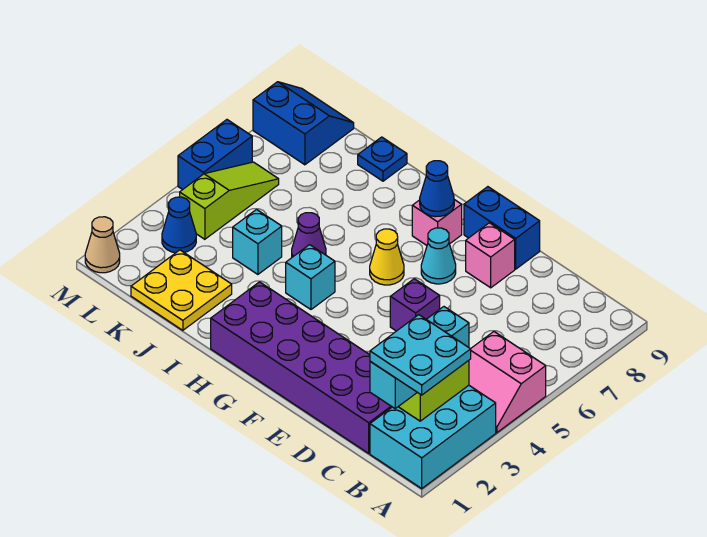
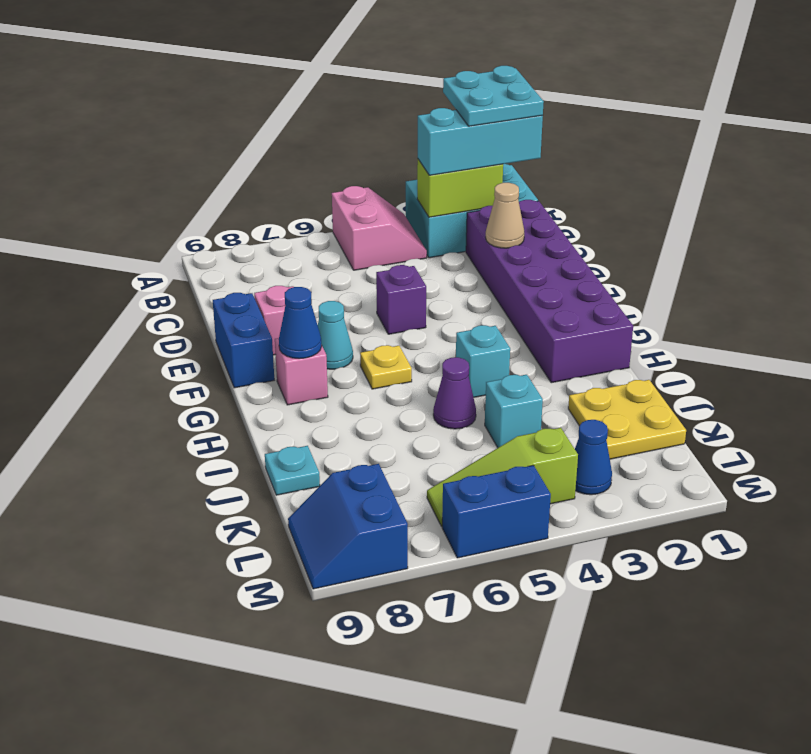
yellow 1x1 cone [370,229,404,285] -> yellow 1x1 plate [360,345,412,389]
blue 1x1 plate [358,137,407,181] -> cyan 1x1 plate [265,446,320,495]
tan 1x1 cone [85,217,120,273] -> tan 1x1 cone moved to [486,183,524,248]

